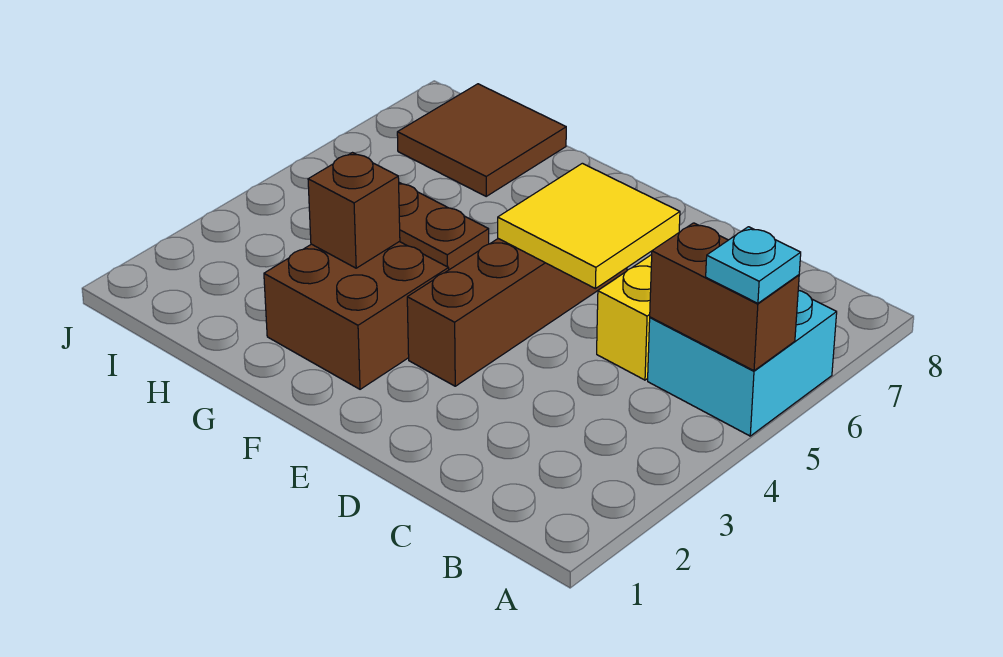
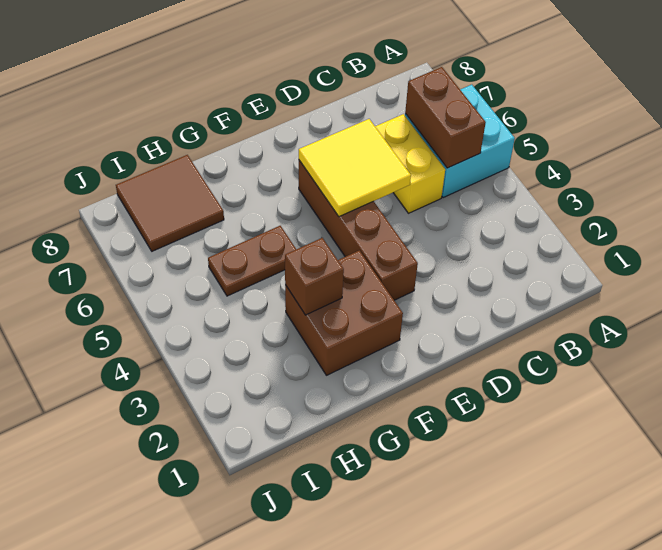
brown 1x2 brick [650,223,799,371] -> brown 1x2 brick turned to [405,67,486,168]
cyan 1x1 plate [706,227,801,303] -> none

